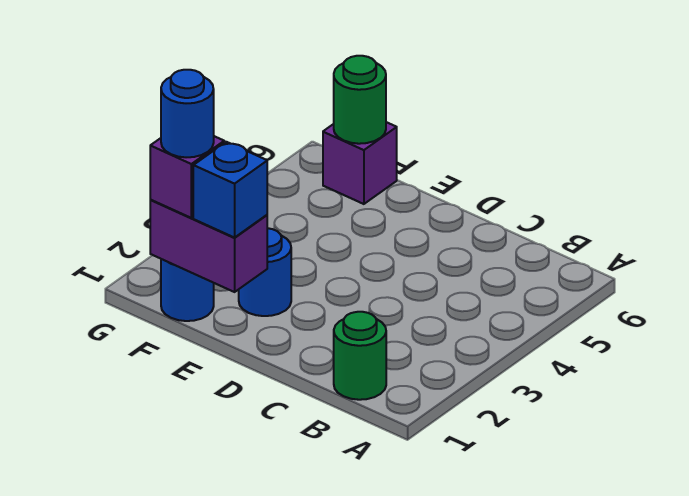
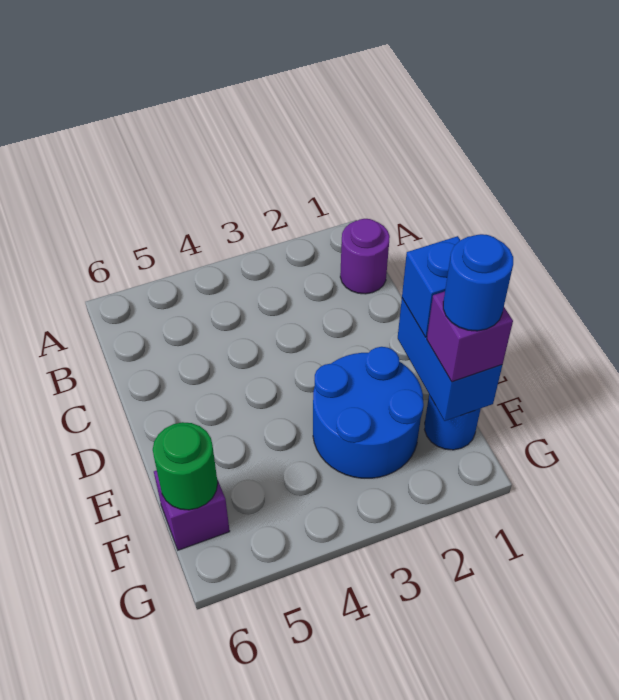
green 1x1 round brick [334,312,386,400] -> purple 1x1 round brick [340,219,390,294]
purple 1x2 brick [150,200,267,292] -> blue 1x2 brick [398,298,502,421]
blue 1x1 round brick [239,228,291,316] -> blue 2x2 round brick [313,347,424,478]

